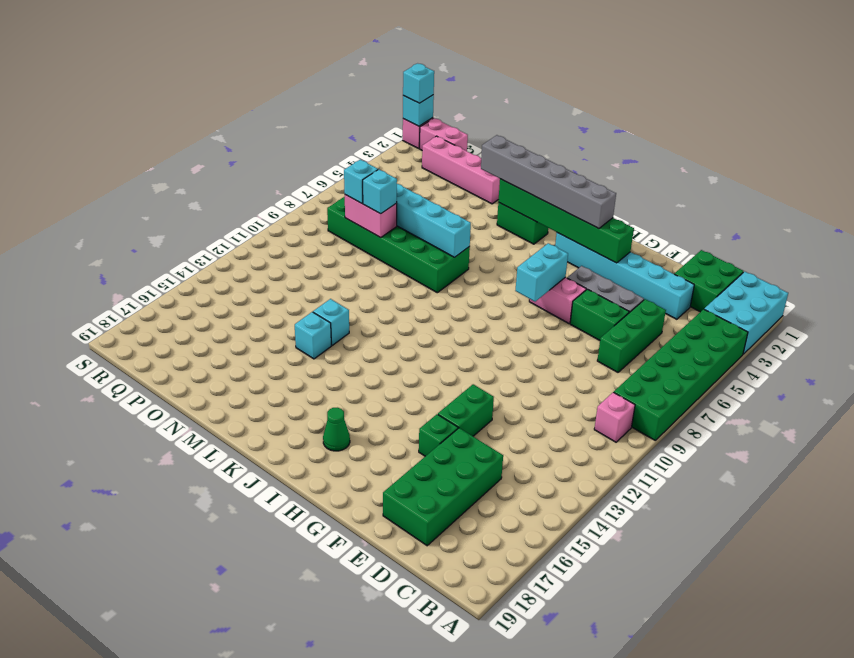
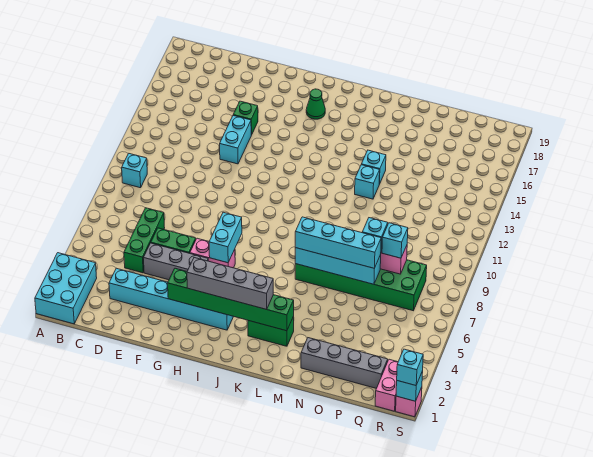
green 2x6 brick [614,309,748,440] -> none
pink 1x1 brick [594,392,635,442] -> cyan 1x1 brick [122,154,147,188]
green 2x2 brick [675,250,744,312] -> none
green 2x4 brick [383,428,503,546] -> none
green 1x2 brick [438,384,494,436] -> cyan 1x2 brick [220,116,251,164]
grey 1x6 brick [481,135,616,229] -> grey 1x4 brick [187,258,273,309]
none -> cyan 1x4 brick [295,217,381,268]
pink 1x4 brick [422,136,500,204] -> grey 1x4 brick [301,338,388,388]
pink 1x2 brick [420,118,468,151] -> pink 1x2 brick turned to [375,359,398,411]

